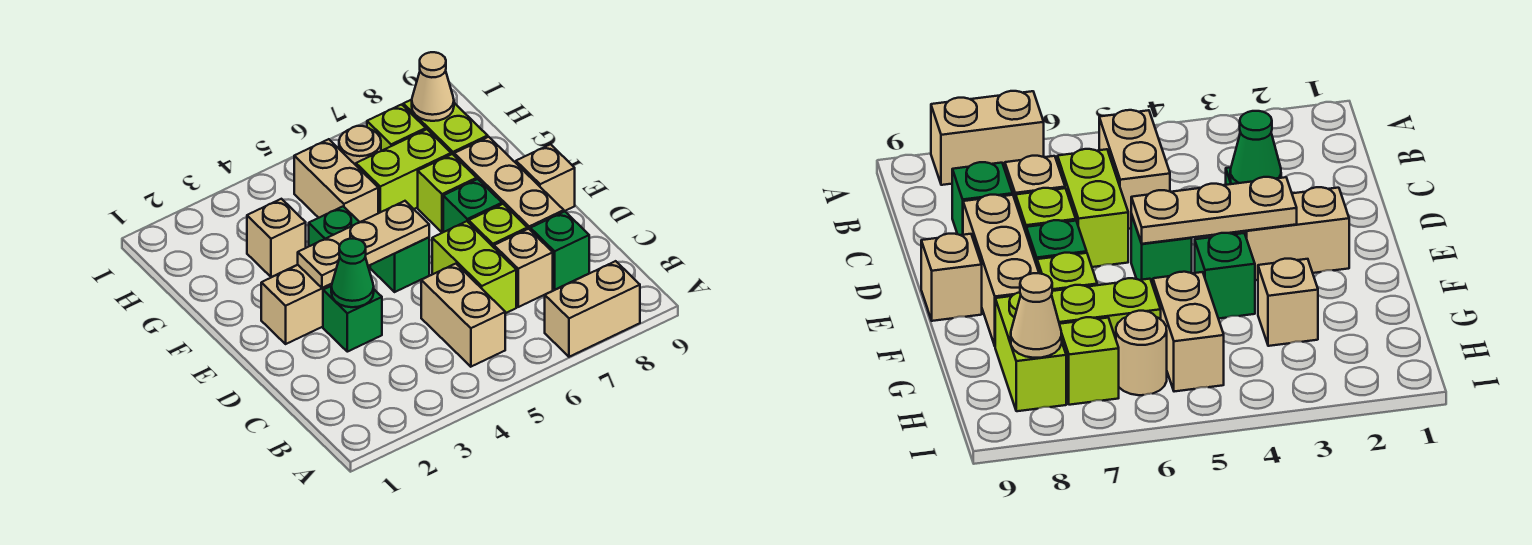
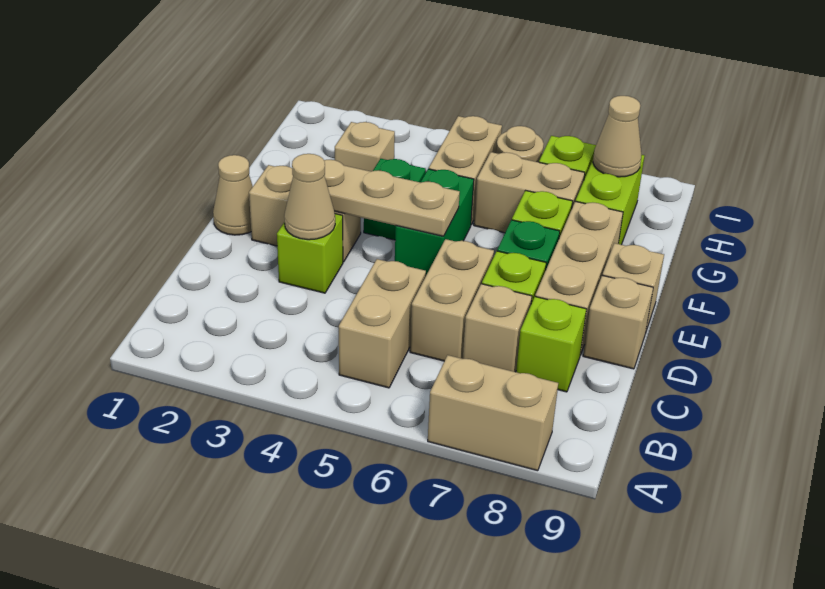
lime 1x2 brick [432,221,516,313] -> tan 1x2 brick [410,239,494,361]
green 1x1 brick [530,211,589,290] -> lime 1x1 brick [516,297,586,392]
green 1x1 brick [323,286,382,352] -> lime 1x1 brick [277,214,343,293]
green 1x1 cone [331,239,374,307] -> tan 1x1 cone [284,154,335,240]
none -> tan 1x1 brick [583,275,653,369]
none -> tan 1x1 cone [213,155,253,235]
green 1x1 brick [370,237,429,292] -> green 1x2 brick [395,169,474,275]
lime 1x2 brick [356,129,451,213] -> tan 1x2 brick [474,152,585,233]

